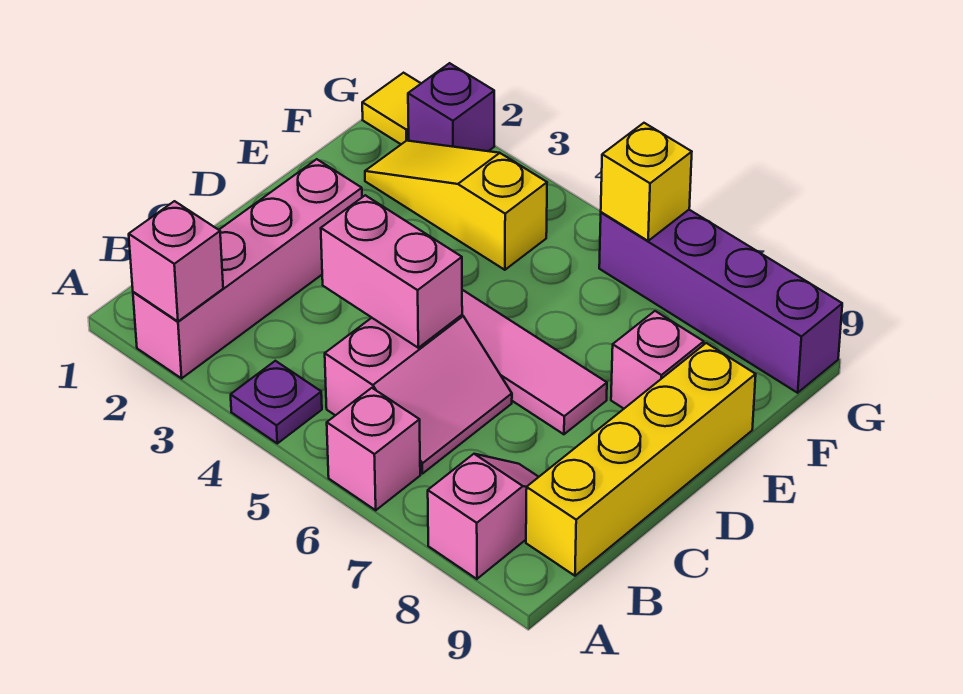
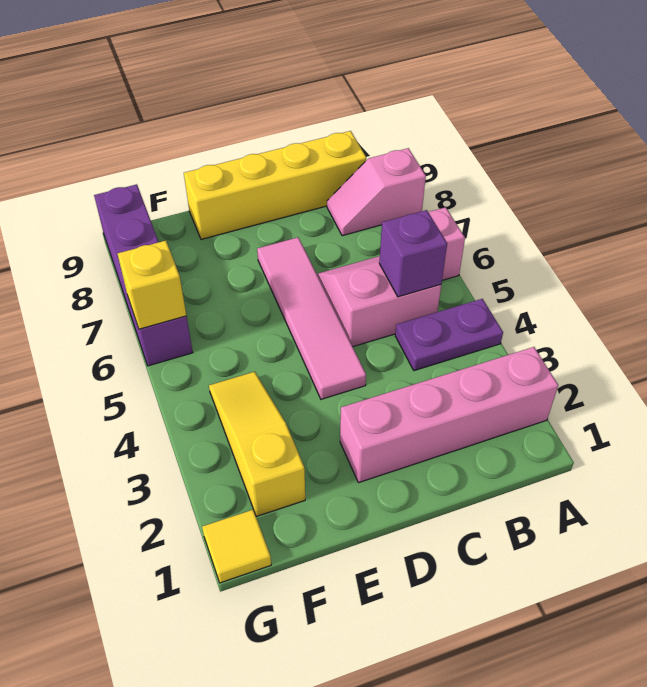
pink 1x1 brick [129,201,223,321] -> none
purple 1x1 plate [231,361,322,443] -> purple 1x2 plate [395,299,503,371]
pink 1x2 brick [321,195,462,348] -> none
pink 1x1 brick [611,311,704,409] -> none
yellow 1x3 slope [365,141,547,270] -> yellow 1x3 slope turned to [209,372,305,517]
purple 1x1 brick [408,63,494,151] -> purple 1x1 brick moved to [379,210,447,297]

